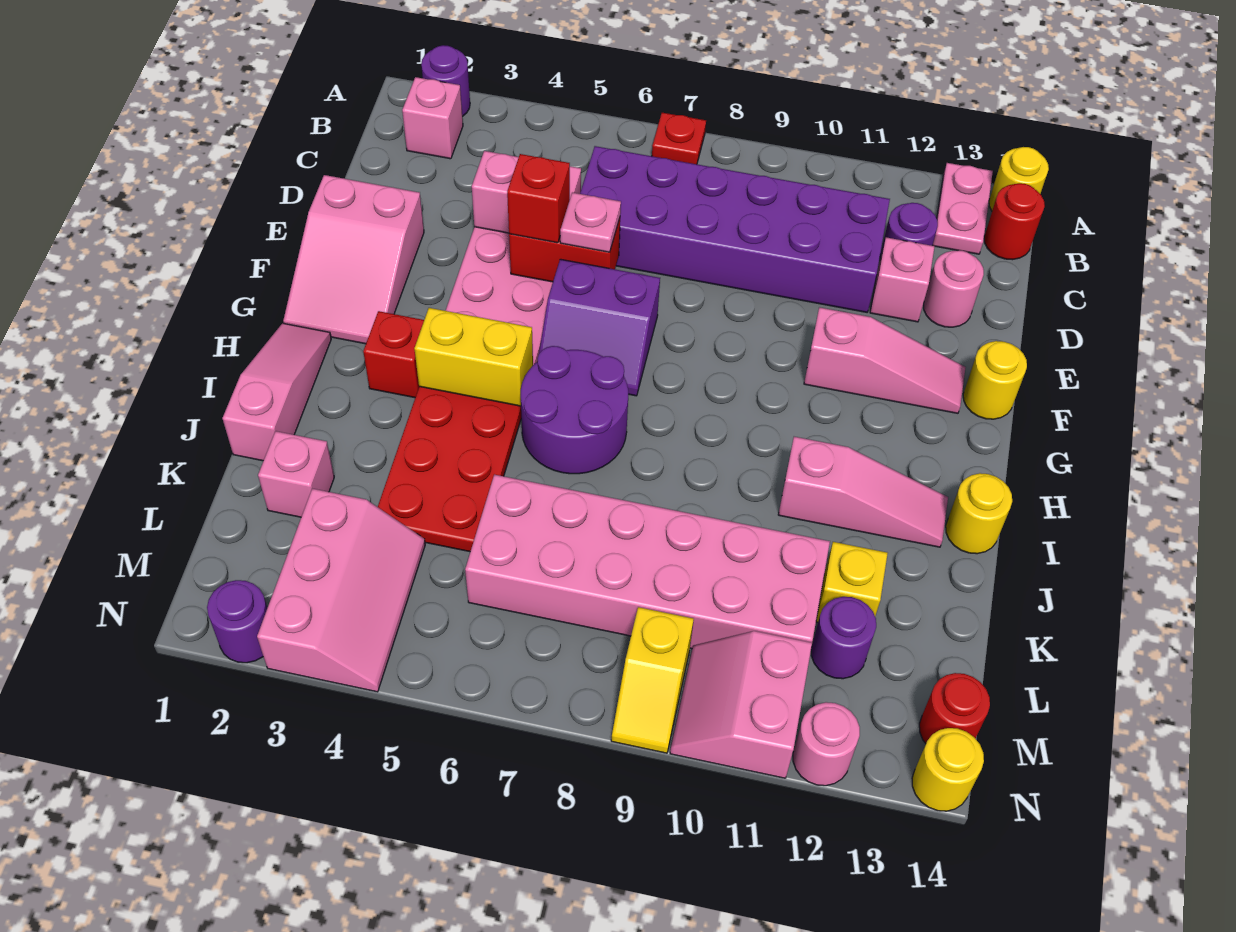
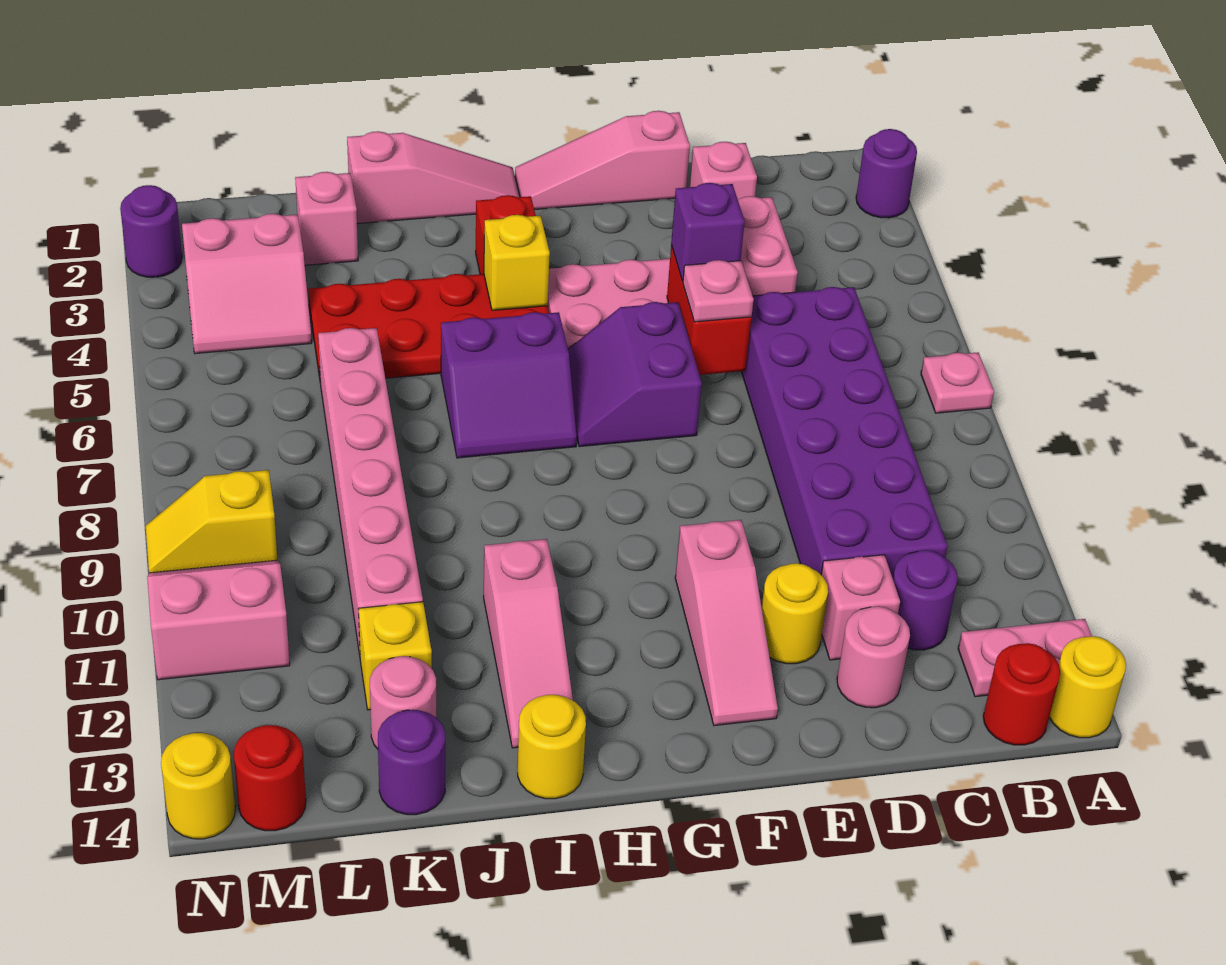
red 1x1 plate [652,113,706,164] -> pink 1x1 plate [921,352,994,413]
pink 1x1 brick [402,77,463,159] -> pink 1x1 brick moved to [690,142,757,200]
pink 2x3 slope [283,175,424,344] -> pink 1x3 slope [515,111,690,210]
red 1x1 brick [507,154,570,243] -> purple 1x1 brick [671,183,745,281]
yellow 1x1 round brick [963,341,1027,419] -> yellow 1x1 round brick moved to [762,563,828,664]
yellow 1x2 brick [414,308,533,406] -> yellow 1x1 brick [484,215,550,310]
purple 2x2 round brick [521,346,628,474] -> purple 2x2 slope [441,312,577,458]
pink 2x6 brick [465,475,830,649] -> pink 1x6 brick [318,328,423,655]
pink 2x3 slope [257,489,425,692] -> pink 2x2 slope [182,214,312,354]
purple 1x1 round brick [811,597,876,679] -> purple 1x1 round brick moved to [378,710,445,815]
pink 1x1 round brick [793,702,860,786] -> pink 1x1 round brick moved to [370,656,436,749]

